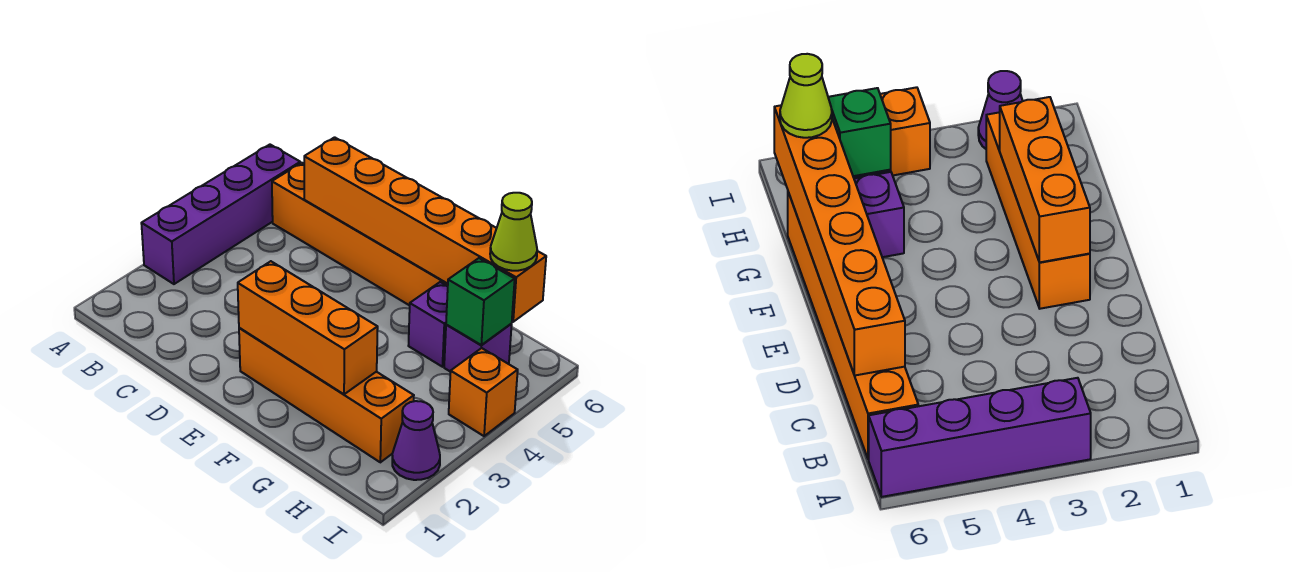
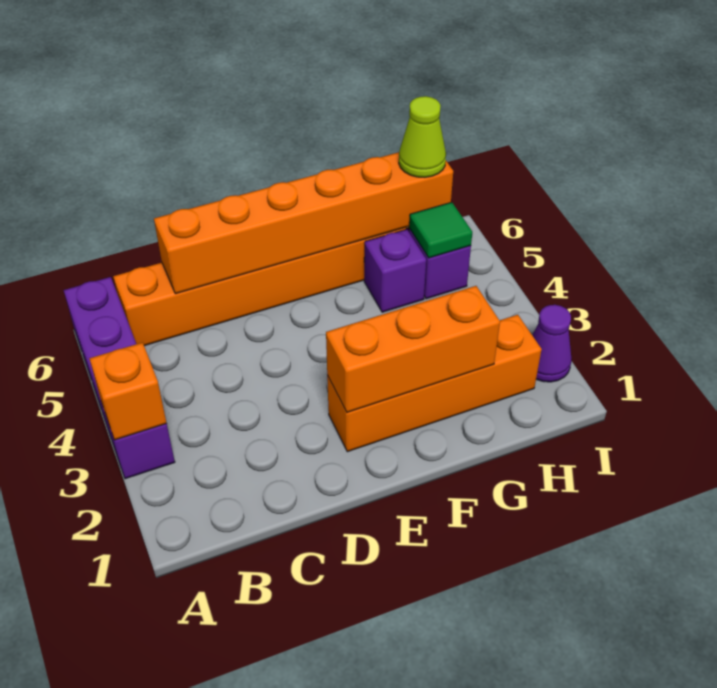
green 1x1 brick [446,258,515,345] -> green 1x1 tile [409,202,472,258]
orange 1x1 brick [449,348,518,436] -> orange 1x1 brick moved to [89,342,167,440]

